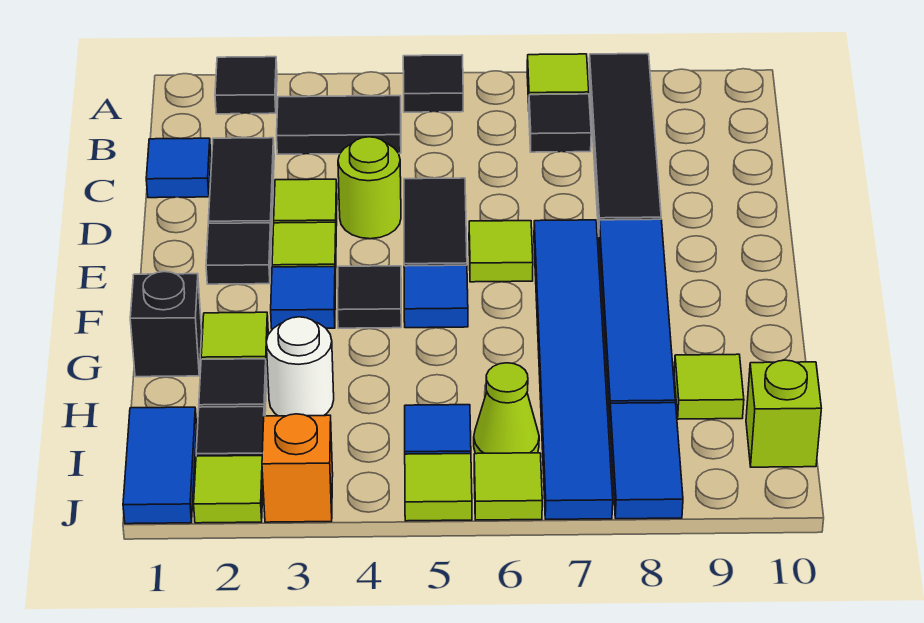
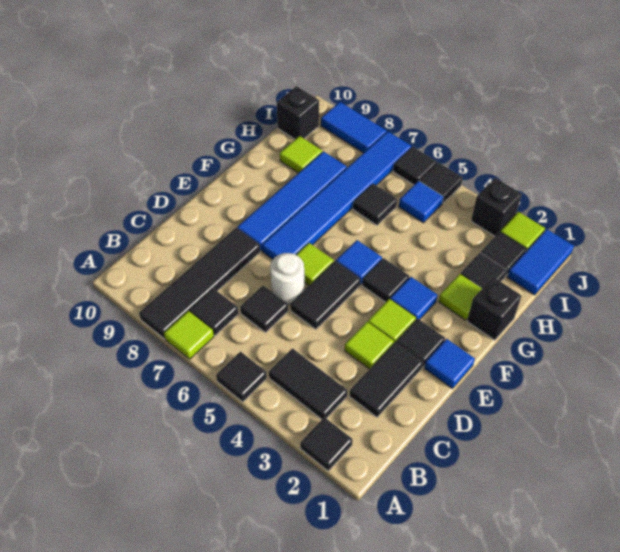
blue 1x1 tile [146,138,211,198] -> blue 1x1 tile moved to [424,339,475,389]
none -> black 1x1 tile [240,286,288,332]
lime 1x1 round brick [338,137,401,239] -> none
white 1x1 round brick [266,317,334,416] -> white 1x1 round brick moved to [270,253,304,304]
none -> black 1x1 tile [353,184,397,225]
lime 1x1 cone [474,363,539,454] -> none
blue 1x2 tile [610,403,683,519] -> blue 1x2 tile turned to [321,102,386,153]
lime 1x1 brick [746,360,821,467] -> black 1x1 brick [277,86,319,139]
orange 1x1 brick [262,414,333,522] -> black 1x1 brick [471,178,522,236]
lime 1x1 tile [405,454,472,521] -> black 1x1 tile [420,162,463,203]
lime 1x1 tile [474,453,542,520] -> black 1x1 tile [393,147,437,185]

